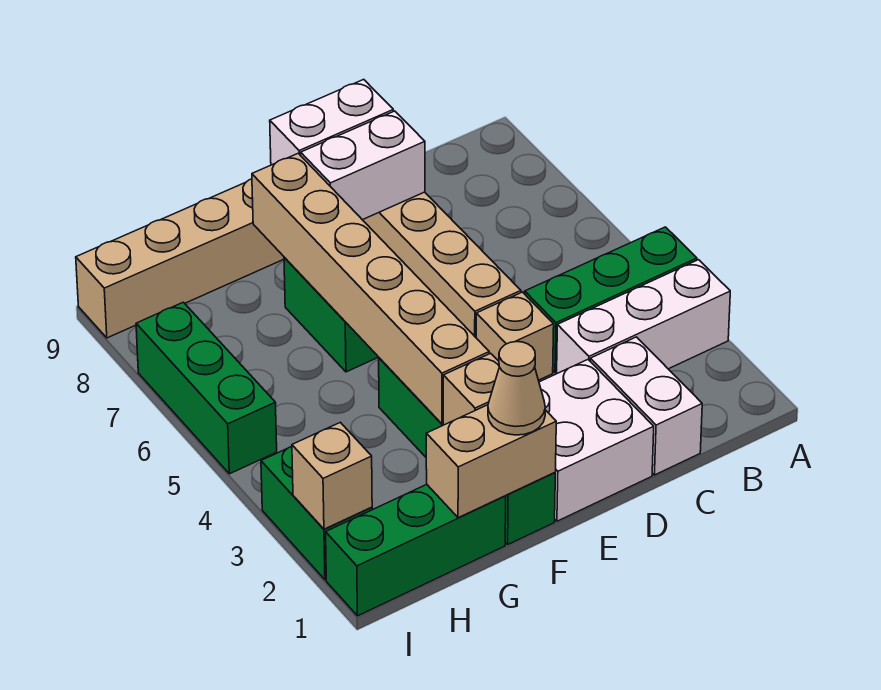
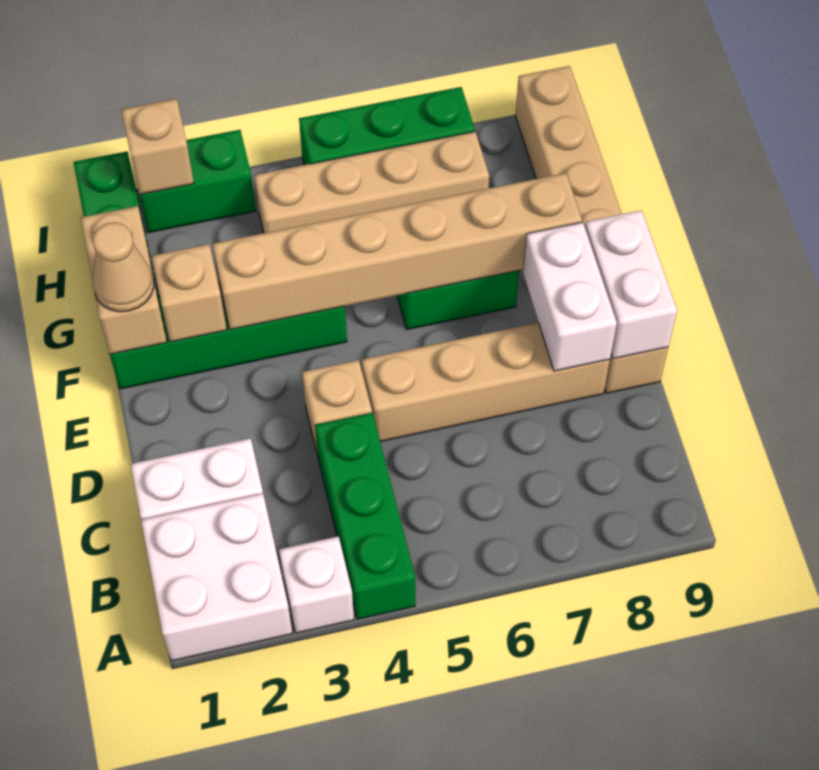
white 1x3 brick [557,260,730,373] -> white 1x1 brick [279,536,354,633]
white 2x2 brick [539,360,654,521] -> white 2x2 brick moved to [141,493,292,661]
none -> tan 1x4 brick [254,132,489,233]

